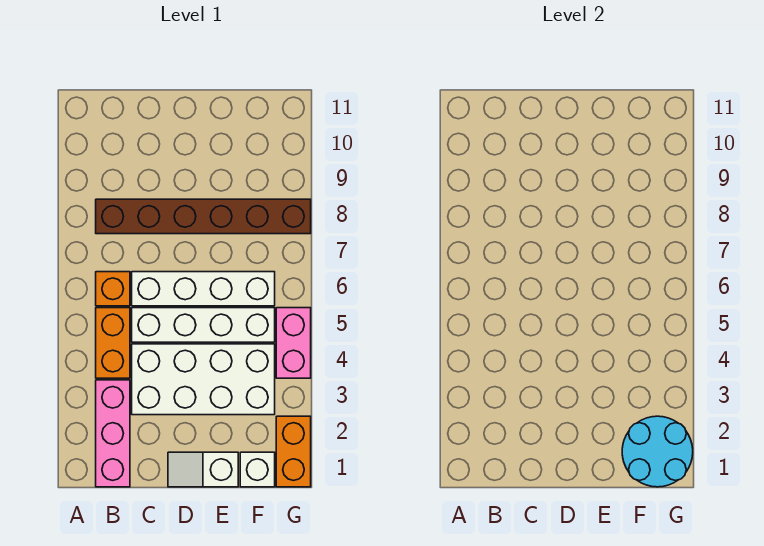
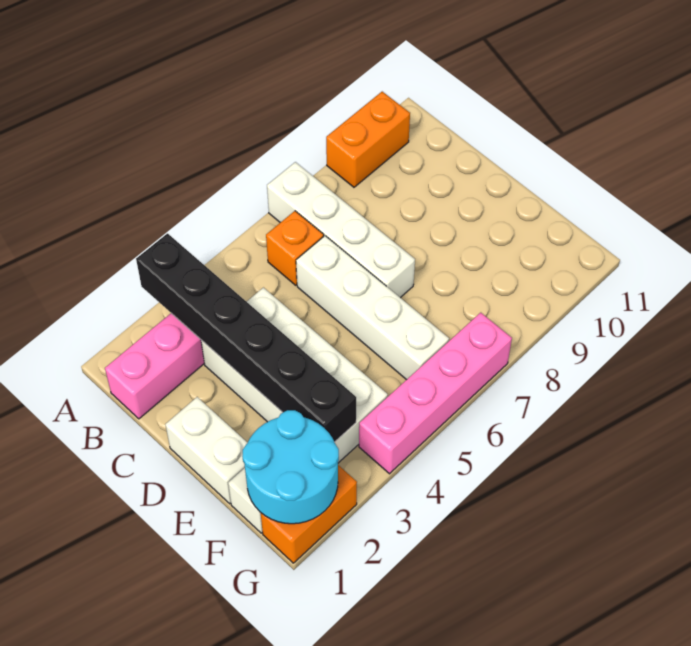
none -> black 1x6 brick [136,234,356,442]
orange 1x2 brick [96,308,130,378] -> orange 1x2 brick moved to [326,92,410,187]
brown 1x6 brick [96,199,311,234] -> none
white 1x4 brick [132,308,275,342] -> white 1x4 brick moved to [267,162,415,298]
white 1x2 slope [168,452,238,487] -> white 1x2 brick [165,397,247,504]
pink 1x2 brick [276,308,311,378] -> pink 1x4 brick [359,313,512,474]

